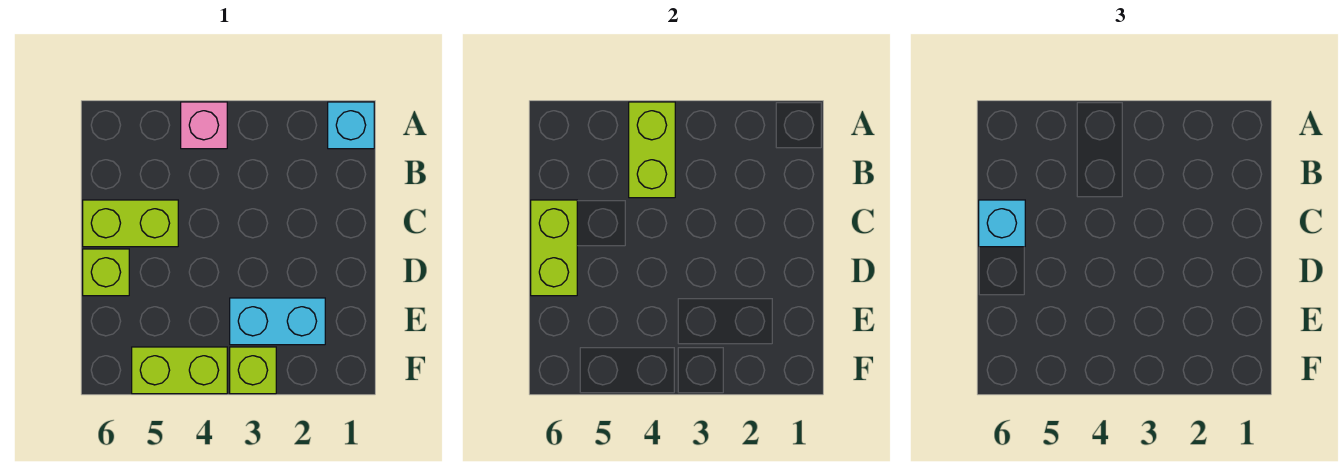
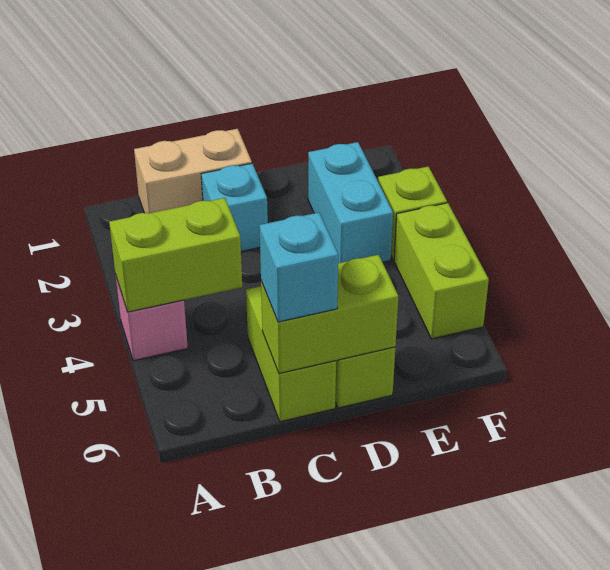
cyan 1x1 brick [328,102,374,149] -> cyan 1x1 brick moved to [201,163,268,252]
none -> tan 1x2 brick [134,129,252,213]

